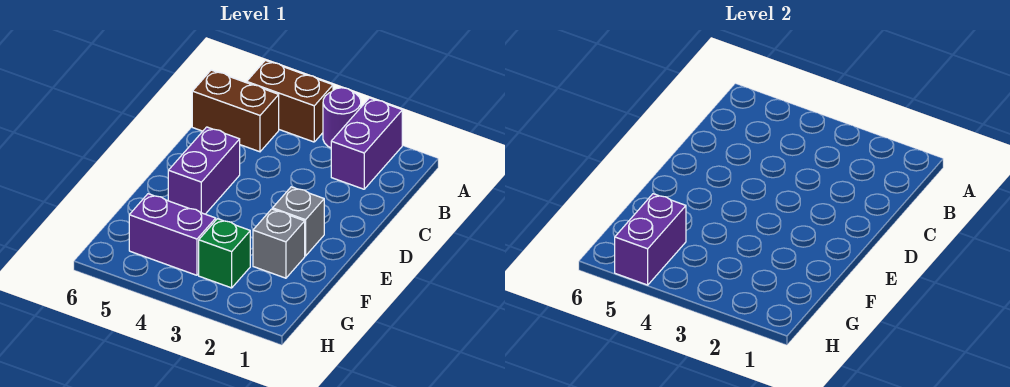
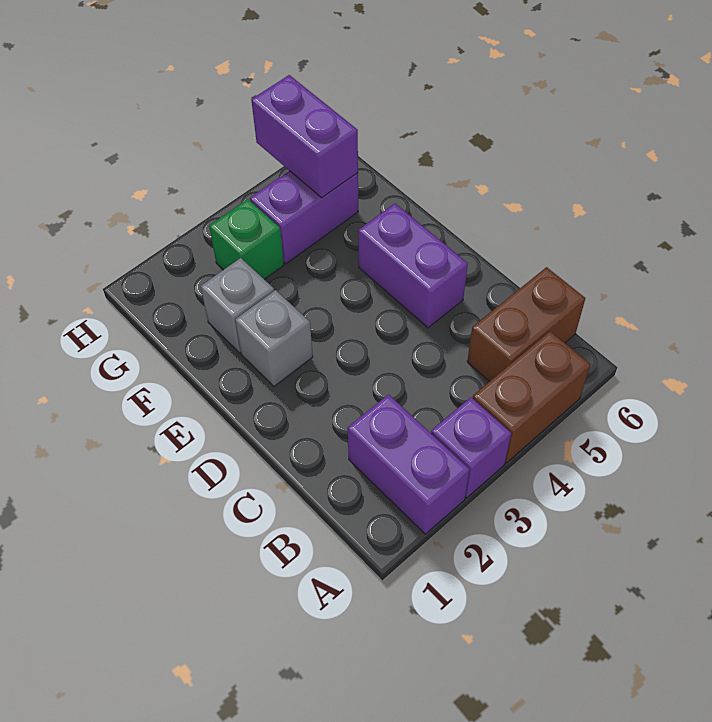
purple 1x1 round brick [323,88,361,148] -> purple 1x1 brick [431,397,511,498]

